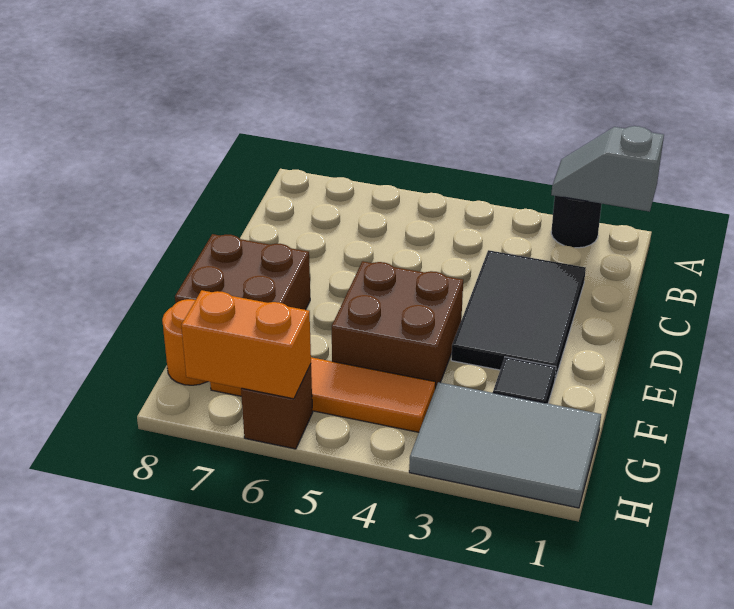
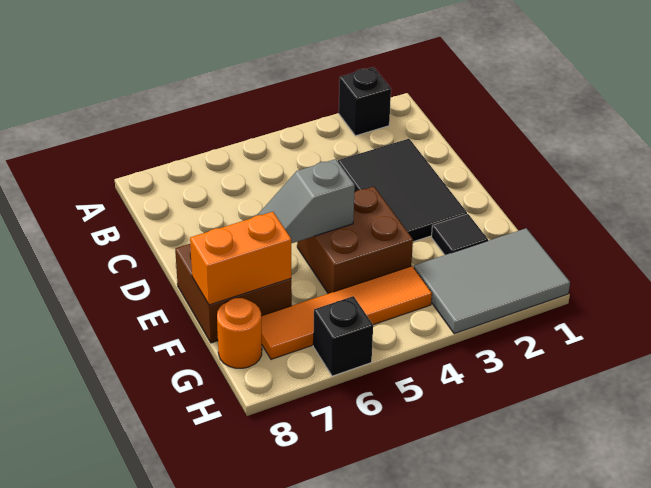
grey 1x2 slope [551,126,664,212] -> grey 1x2 slope moved to [258,159,355,243]
black 1x1 round brick [551,196,602,248] -> black 1x1 brick [339,67,391,136]
brown 1x1 brick [241,364,313,449] -> black 1x1 brick [313,296,373,376]
orange 1x2 brick [181,290,311,399] -> orange 1x2 brick moved to [190,212,291,305]

